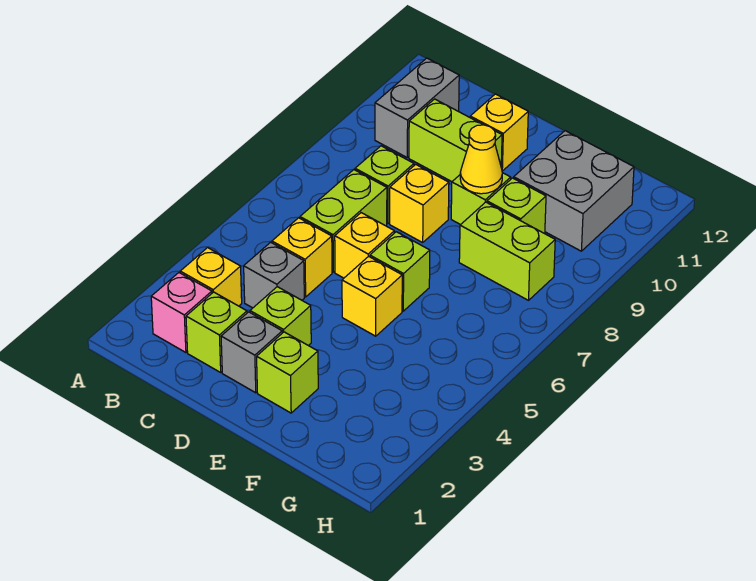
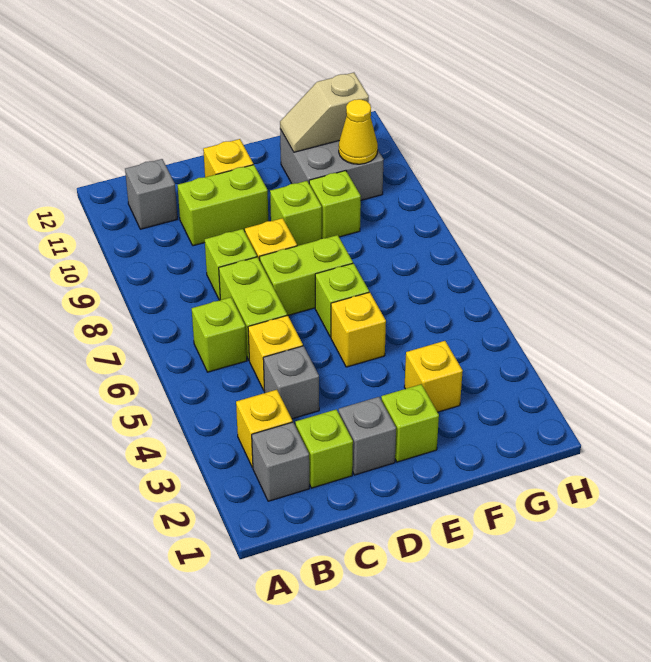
pink 1x1 brick [151,273,212,353] -> grey 1x1 brick [252,422,309,501]
grey 1x2 brick [375,58,459,157] -> grey 1x1 brick [125,159,177,229]
lime 1x1 brick [250,287,311,346] -> lime 1x1 brick moved to [192,297,247,372]
yellow 1x1 brick [335,213,394,278] -> yellow 1x1 brick moved to [404,341,463,412]
yellow 1x1 cone [460,125,502,194] -> yellow 1x1 cone moved to [339,99,378,164]
lime 1x2 brick [459,202,555,300] -> lime 1x2 brick moved to [260,235,353,315]
none -> tan 1x2 slope [280,73,369,152]

